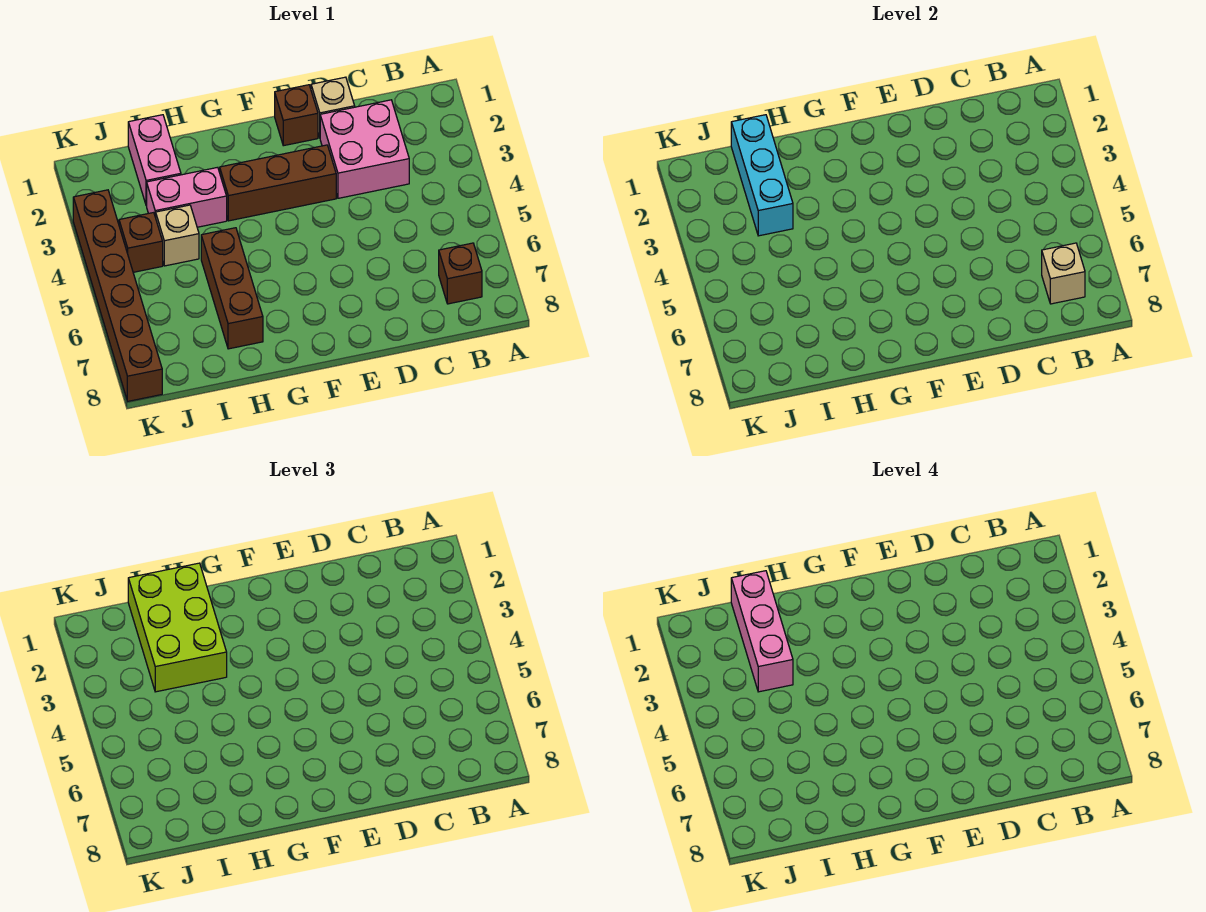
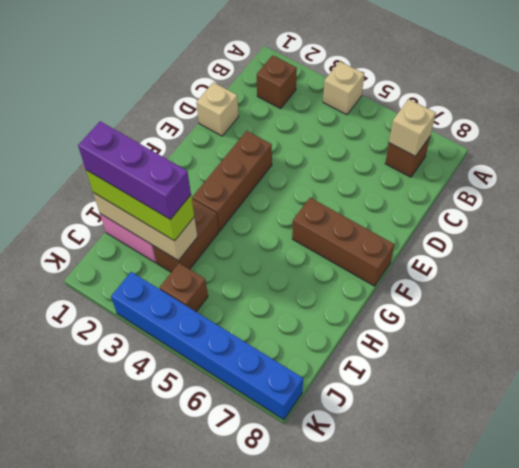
pink 2x2 brick [320,100,409,198] -> none
brown 1x1 brick [275,85,318,146] -> brown 1x1 brick moved to [257,55,297,109]
lime 2x3 brick [128,563,227,692] -> lime 1x3 brick [86,170,194,241]
pink 1x2 brick [147,167,227,227] -> brown 1x2 brick [153,199,219,272]
brown 1x3 brick [201,228,263,349] -> brown 1x3 brick moved to [292,198,394,286]
cyan 1x3 brick [731,115,793,236] -> tan 1x3 brick [93,193,197,261]
pink 1x3 brick [731,571,793,692] -> purple 1x3 brick [78,121,191,220]
tan 1x1 brick [156,205,199,266] -> tan 1x1 brick moved to [323,61,364,115]
brown 1x6 brick [73,190,162,401] -> blue 1x6 brick [111,272,303,420]

